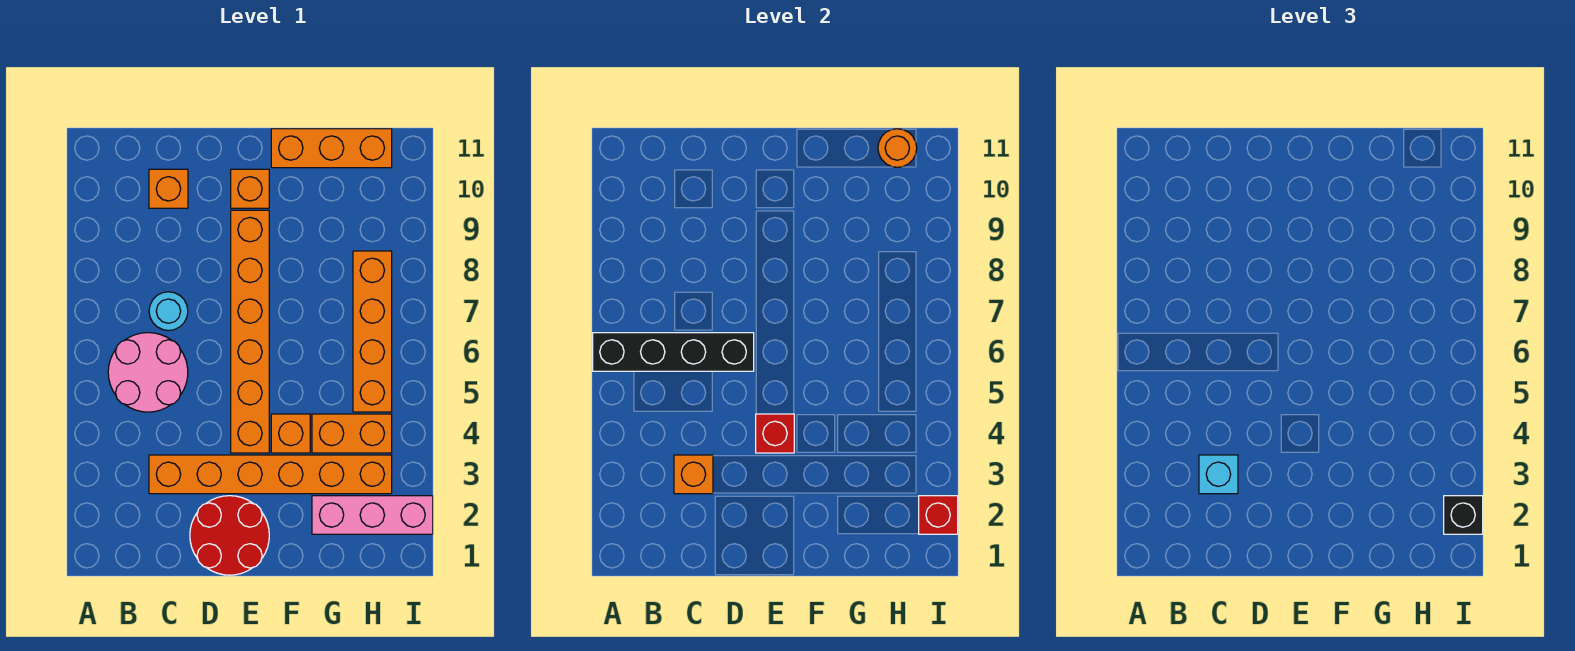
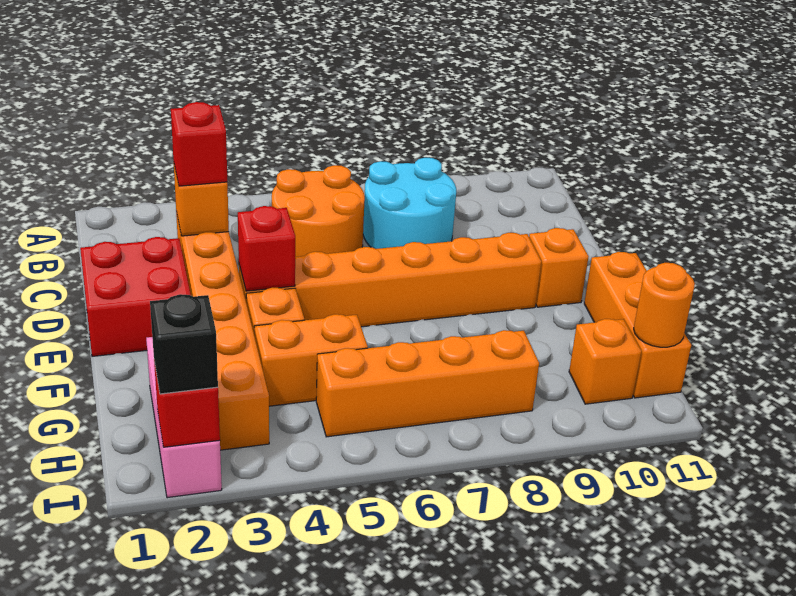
black 1x4 brick [593,333,754,371] -> none
pink 2x2 round brick [108,333,188,412] -> orange 2x2 round brick [272,165,365,257]
cyan 1x1 brick [1199,455,1238,494] -> red 1x1 brick [171,102,227,186]
cyan 1x1 round brick [149,292,188,331] -> cyan 2x2 round brick [363,158,456,249]
orange 1x1 brick [149,169,188,208] -> orange 1x1 brick moved to [569,319,641,404]
red 2x2 round brick [190,496,269,575] -> red 2x2 brick [80,237,191,356]
orange 1x2 brick [312,414,392,453] -> orange 1x2 brick turned to [254,314,368,406]

